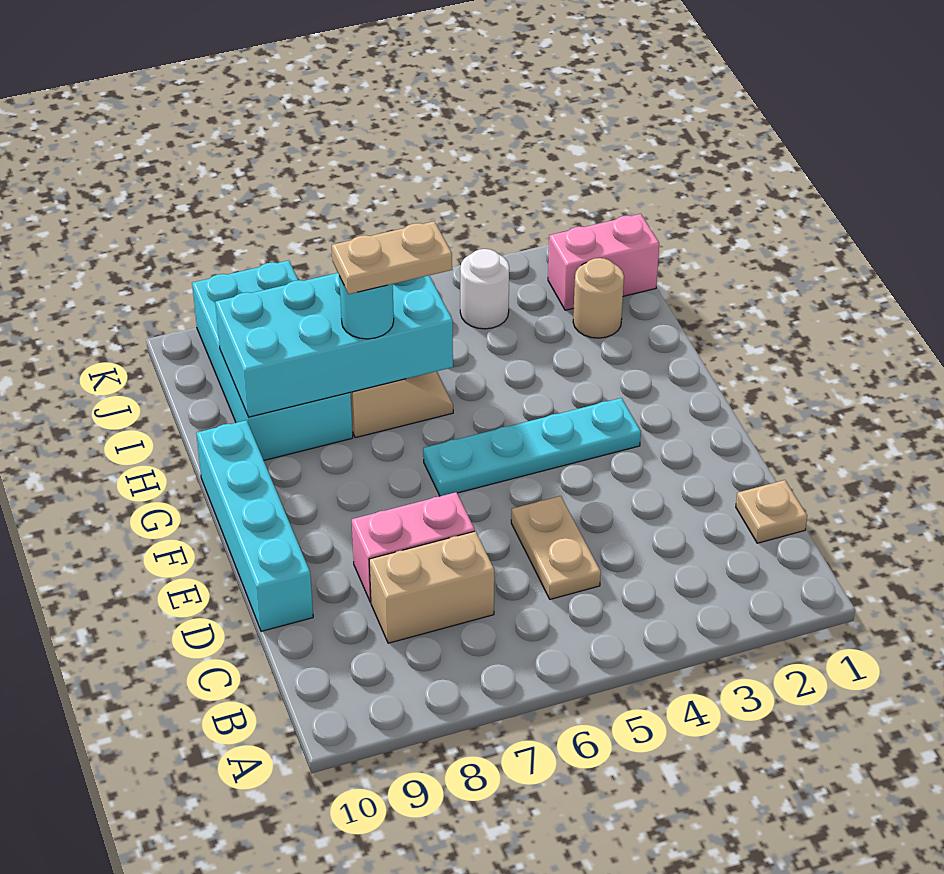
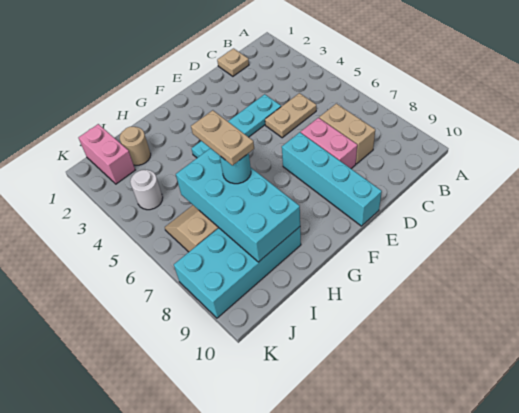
cyan 1x4 brick [196,420,313,631] -> cyan 1x4 brick turned to [282,132,382,226]
cyan 1x4 plate [423,398,641,496] -> cyan 1x4 plate turned to [192,94,281,158]

